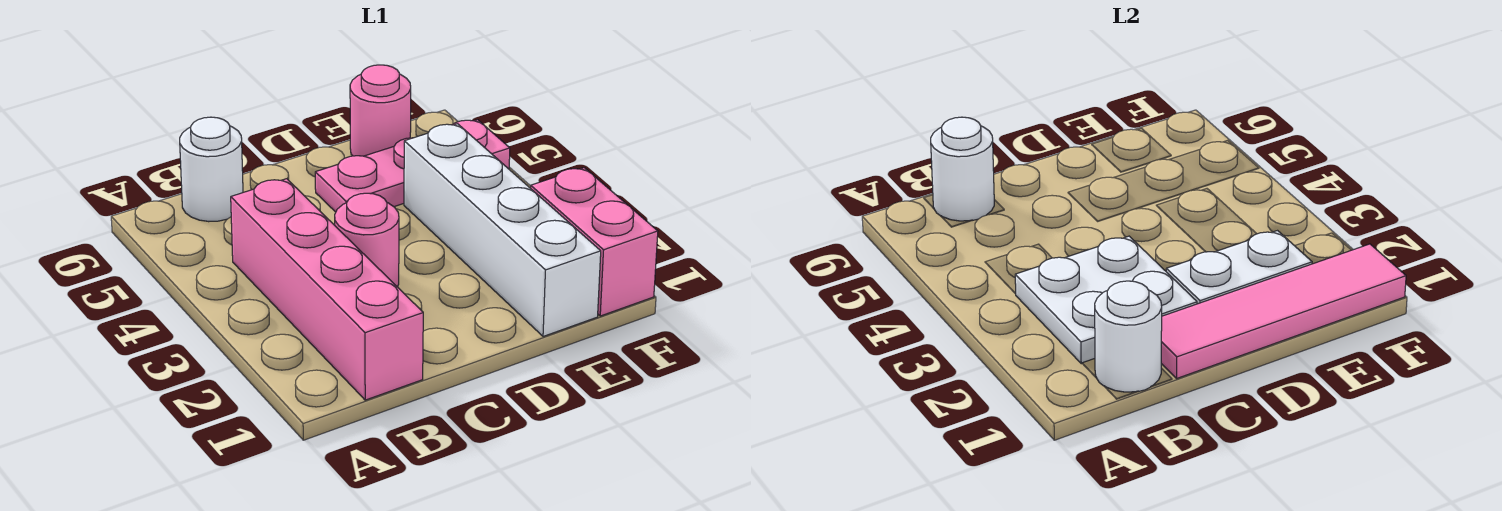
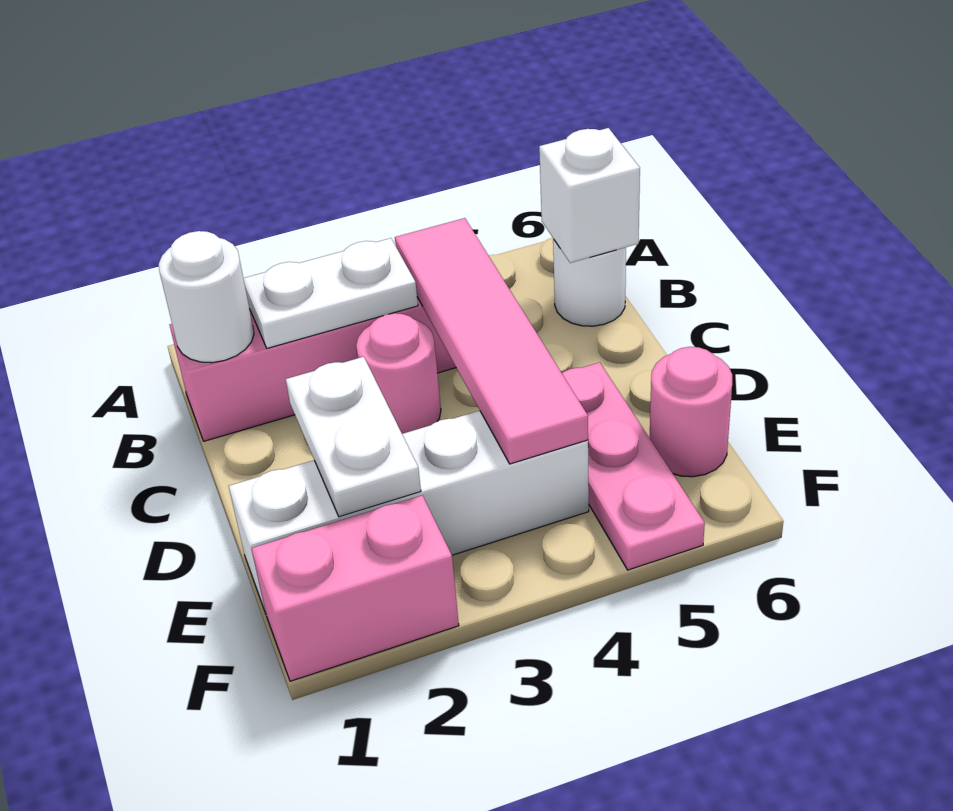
white 2x2 plate [1015,236,1197,364] -> white 1x2 plate [243,238,418,348]
white 1x1 round brick [931,117,994,221] -> white 1x1 brick [539,128,640,263]
pink 1x4 tile [1161,244,1406,378] -> pink 1x4 tile moved to [395,218,588,464]

